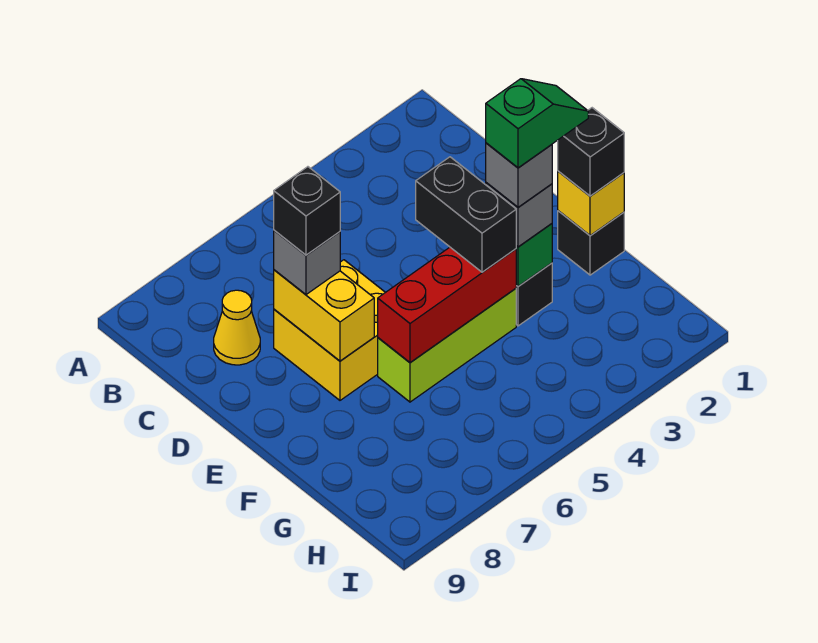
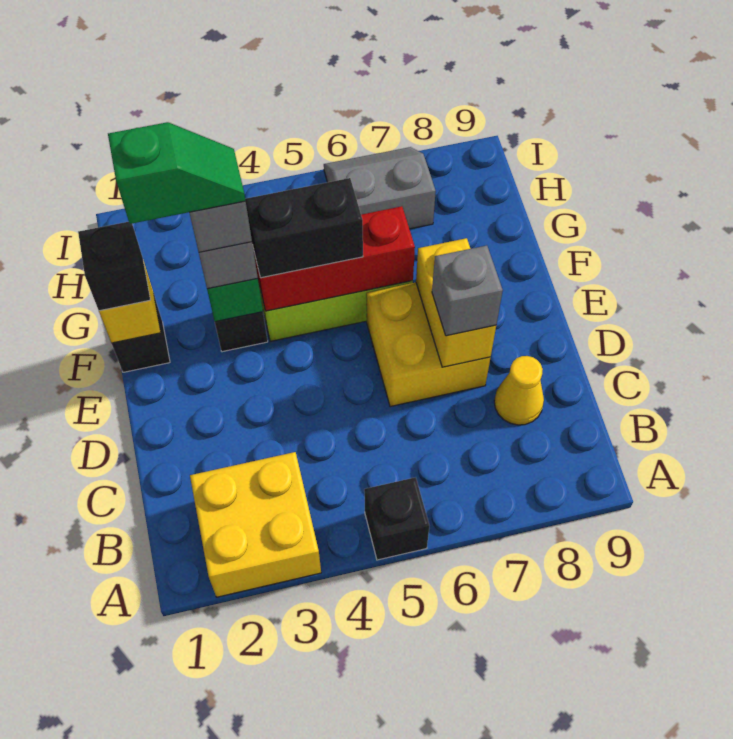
none -> yellow 2x2 brick [190,452,321,597]
black 1x1 brick [274,167,340,255] -> black 1x1 brick moved to [364,477,429,560]
black 1x2 brick [416,157,516,272] -> black 1x2 brick turned to [245,178,363,278]
green 1x2 slope [486,79,588,168] -> green 1x2 slope turned to [108,122,246,224]
none -> grey 2x2 slope [324,147,436,229]

